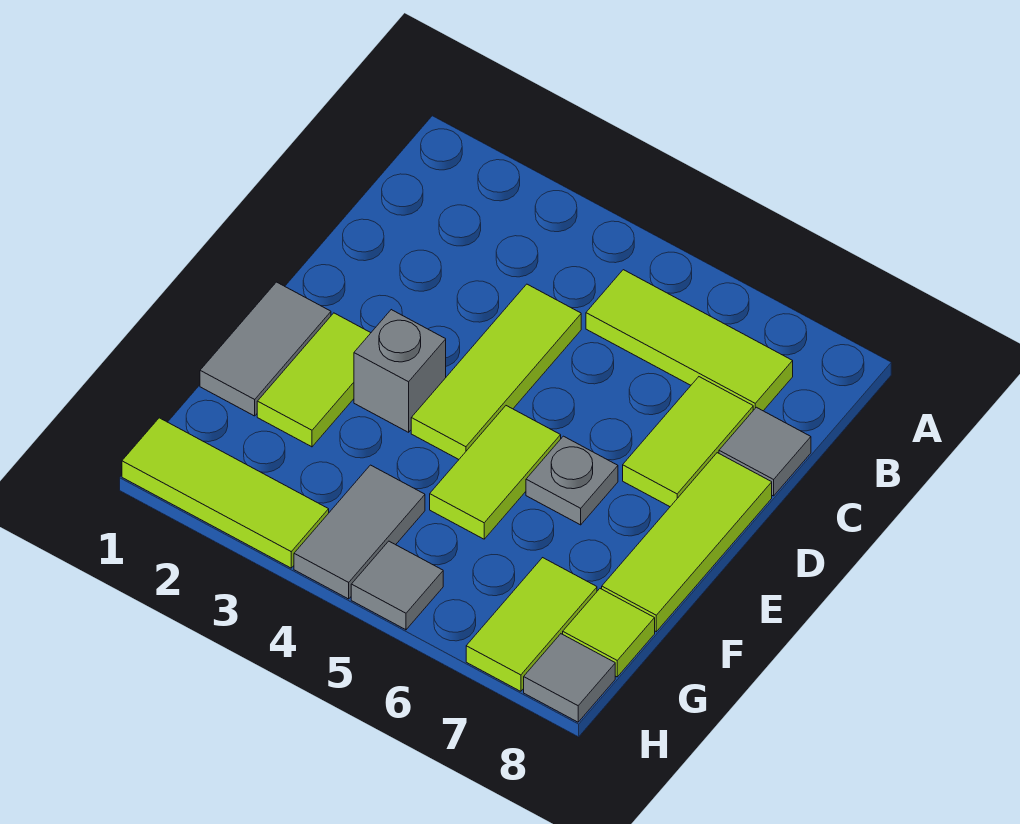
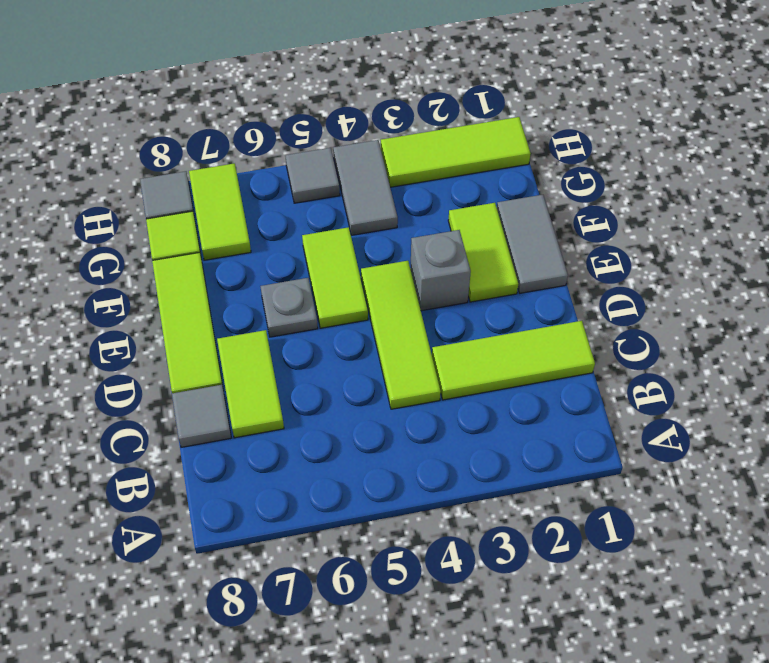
lime 1x3 tile [586,270,793,411] -> lime 1x3 tile moved to [432,321,595,400]

